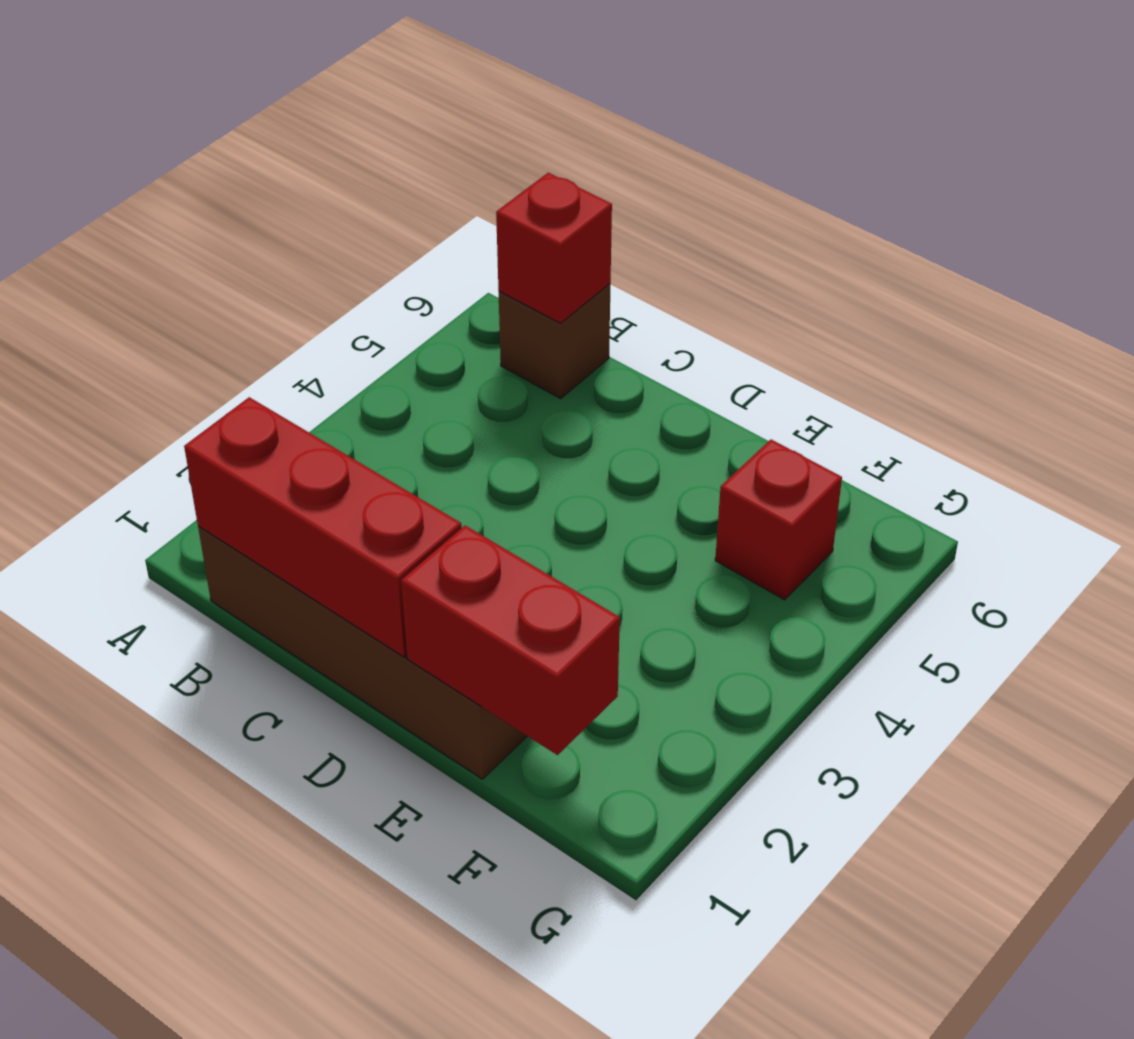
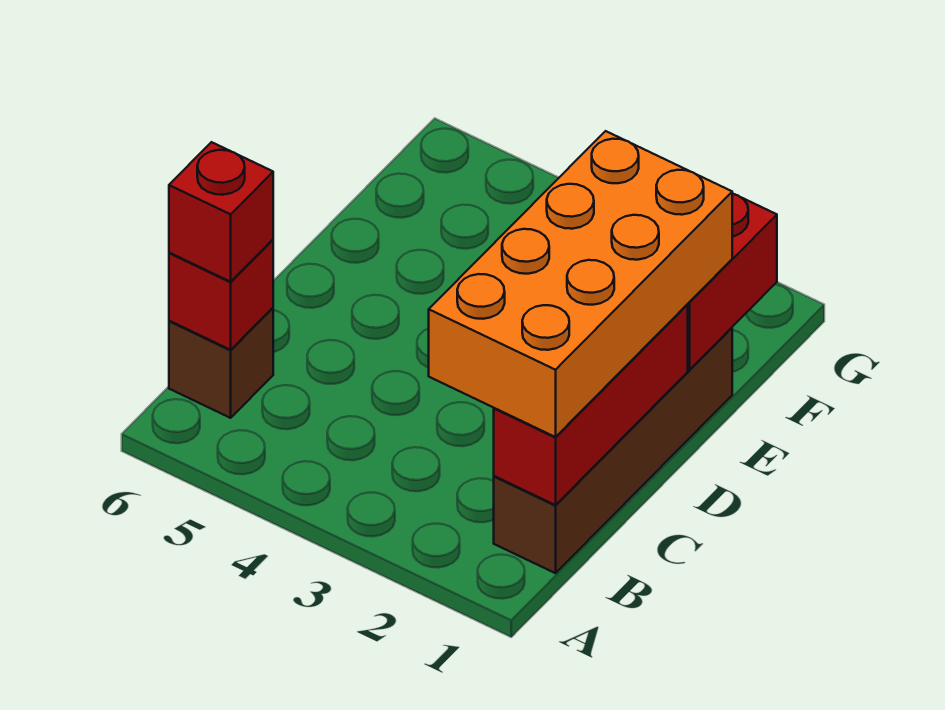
none -> orange 2x4 brick [429,131,732,437]
red 1x1 brick [715,440,842,600] -> red 1x1 brick moved to [169,142,273,282]

